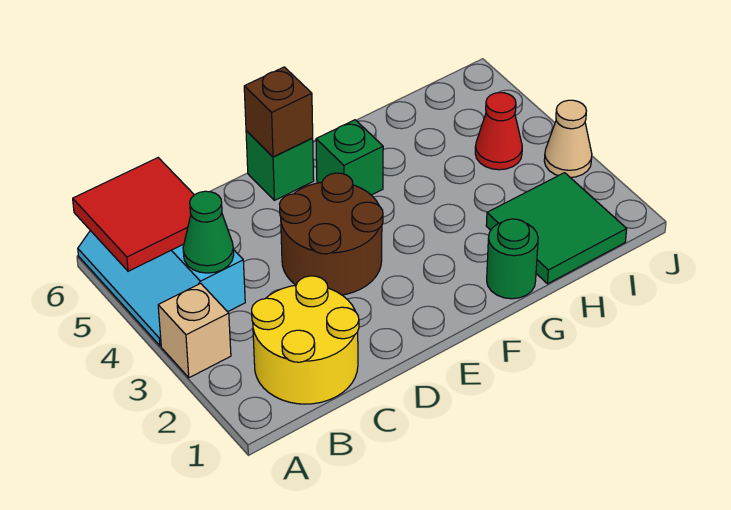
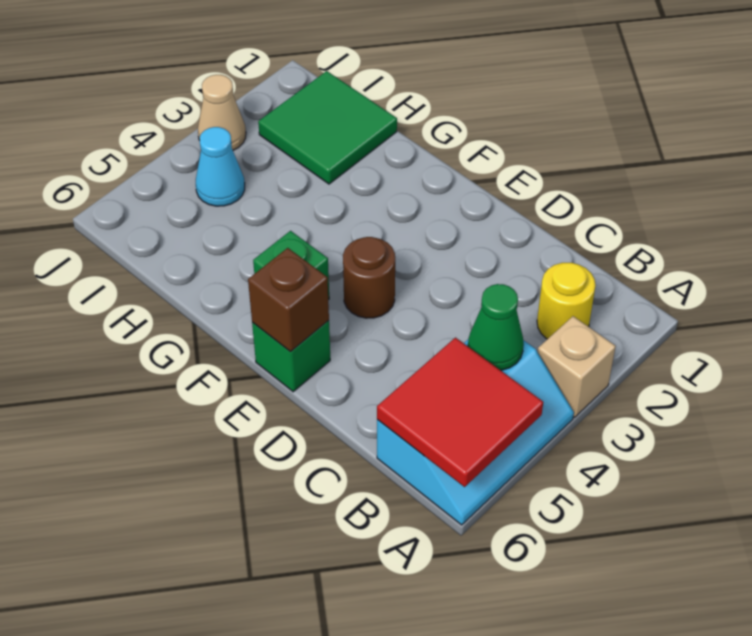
yellow 2x2 round brick [252,276,359,404] -> yellow 1x1 round brick [537,263,596,339]
brown 2x2 round brick [280,173,383,295] -> brown 1x1 round brick [343,237,395,318]
green 1x1 round brick [487,219,538,299] -> none
red 1x1 cone [475,93,522,170] -> cyan 1x1 cone [196,127,245,206]

